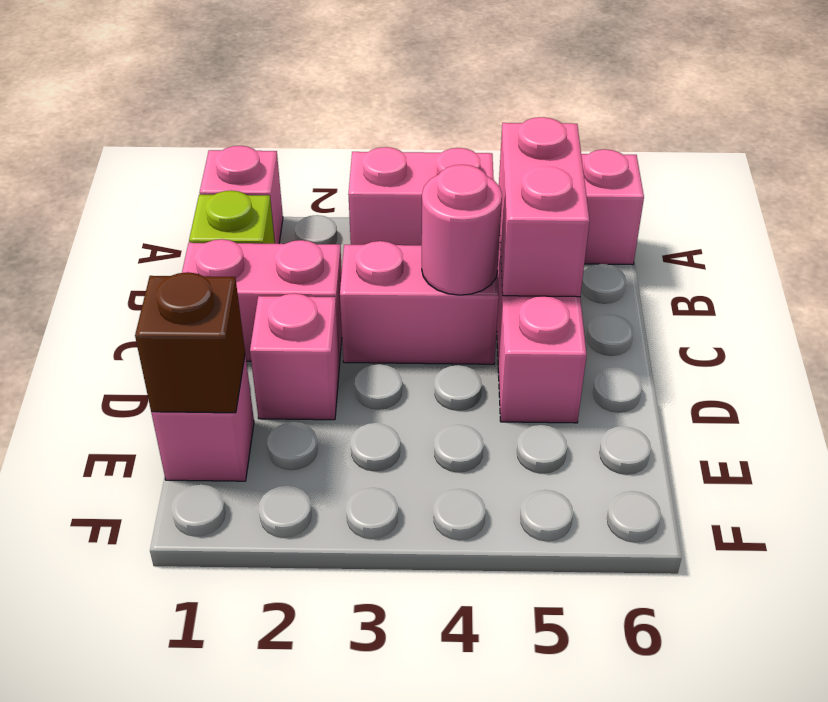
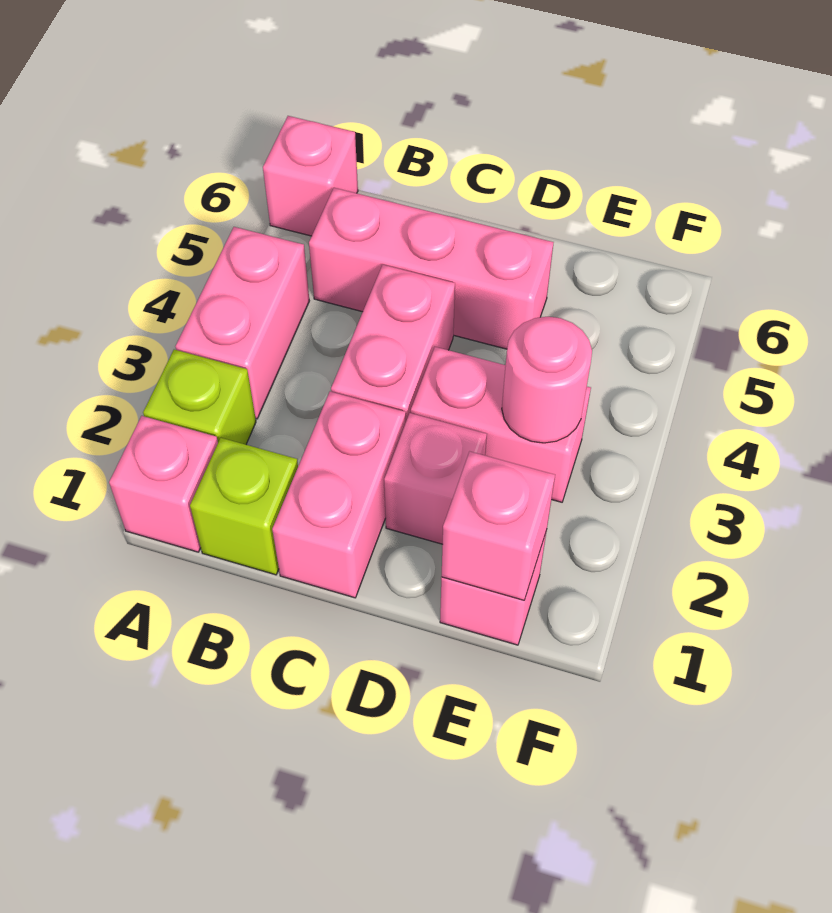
none -> lime 1x1 brick [143,350,256,445]
pink 1x2 brick [499,117,590,297] -> pink 1x2 brick moved to [411,347,591,502]
pink 1x1 round brick [422,165,502,295] -> pink 1x1 round brick moved to [502,317,592,443]
brown 1x1 brick [135,272,245,413] -> pink 1x1 brick [442,452,555,600]

